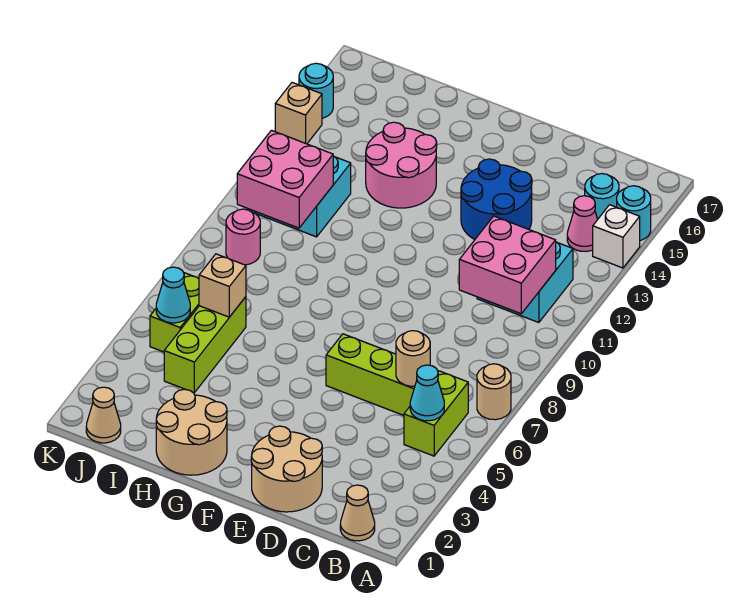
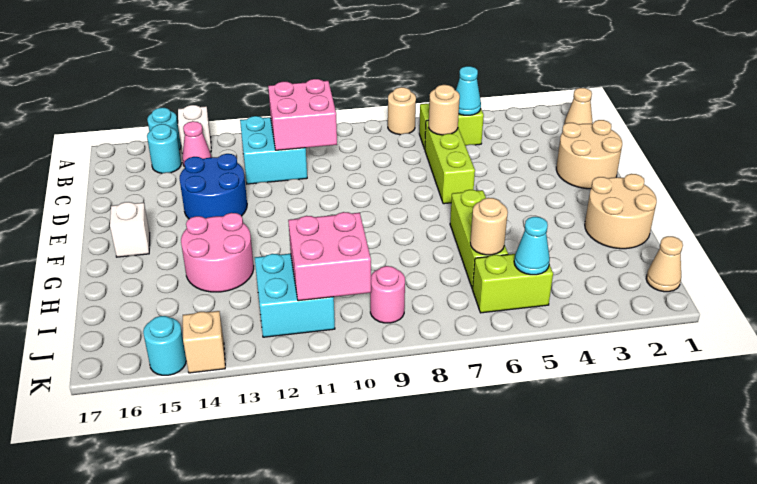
none -> white 1x1 brick [110,202,150,257]
lime 1x3 brick [164,297,246,392] -> lime 1x3 brick turned to [450,190,508,289]
tan 1x1 brick [199,254,246,317] -> tan 1x1 round brick [470,198,508,255]

